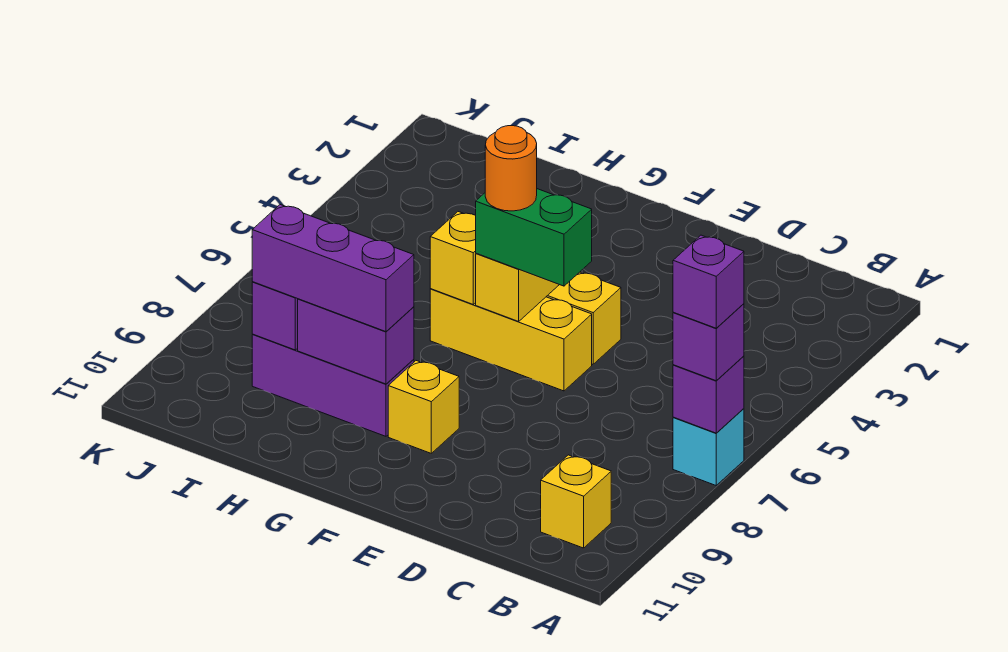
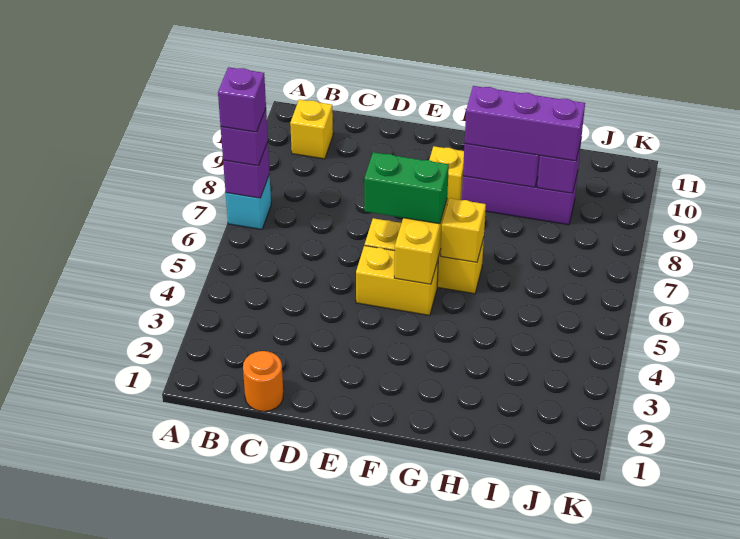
orange 1x1 round brick [485,126,537,211] -> orange 1x1 round brick moved to [243,351,283,411]

